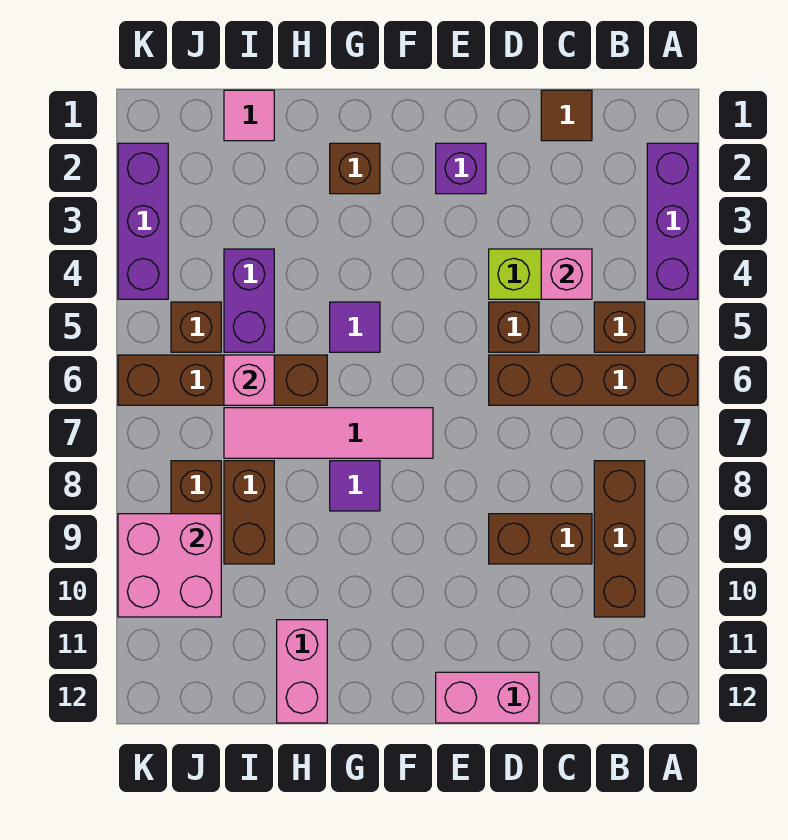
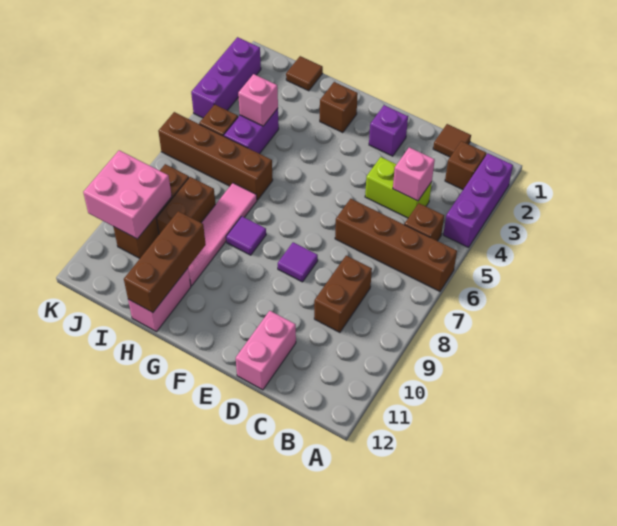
brown 1x3 brick [594,461,645,617] -> brown 1x3 brick moved to [124,211,206,313]
brown 1x2 brick [489,514,592,564] -> brown 1x2 brick turned to [314,256,372,332]
brown 1x1 brick [489,302,539,352] -> brown 1x1 brick moved to [445,141,486,190]
pink 1x2 brick [436,672,539,723] -> pink 1x2 brick turned to [236,311,296,390]
pink 1x4 tile [224,408,433,458] -> pink 1x4 tile turned to [188,183,257,286]
purple 1x1 tile [330,302,380,352] -> purple 1x1 tile moved to [278,242,318,282]
pink 1x1 tile [224,90,274,141] -> brown 1x1 tile [286,56,323,91]
pink 1x1 brick [224,355,274,405] -> pink 1x1 brick moved to [238,74,278,126]

